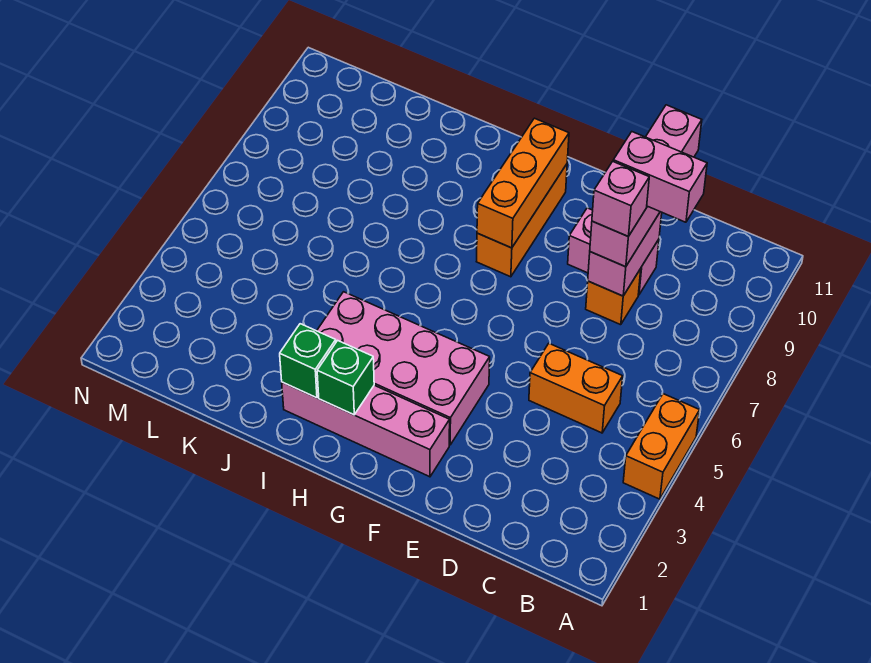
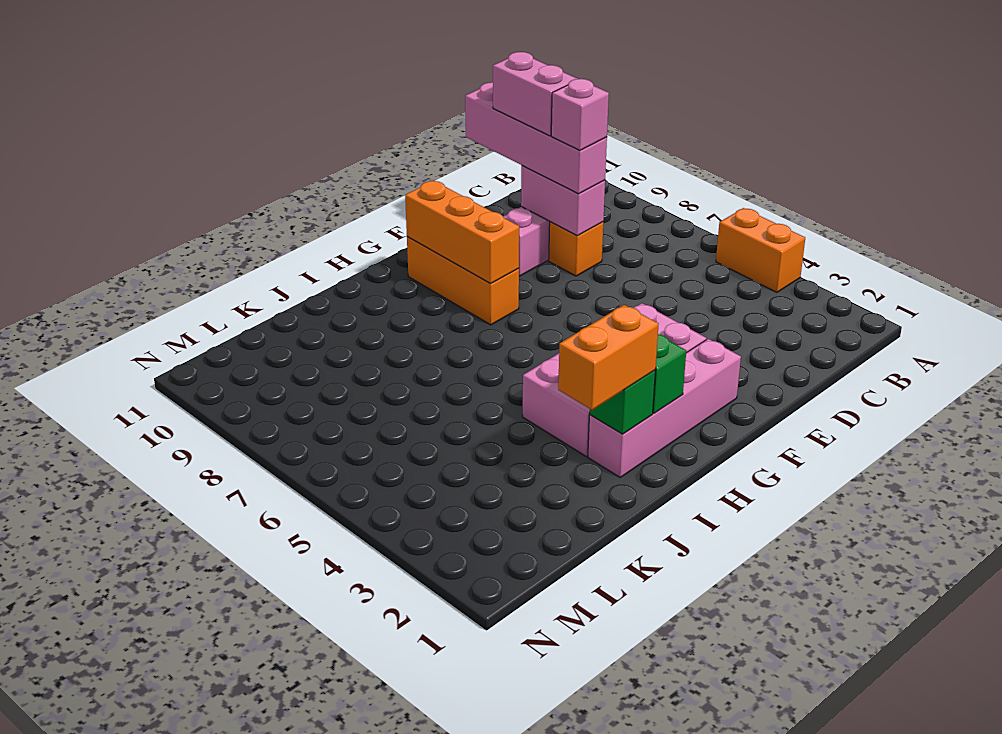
orange 1x2 brick [529,344,623,433] -> orange 1x2 brick moved to [558,305,659,410]
pink 1x2 brick [613,132,707,222] -> pink 1x2 brick turned to [493,52,577,136]

